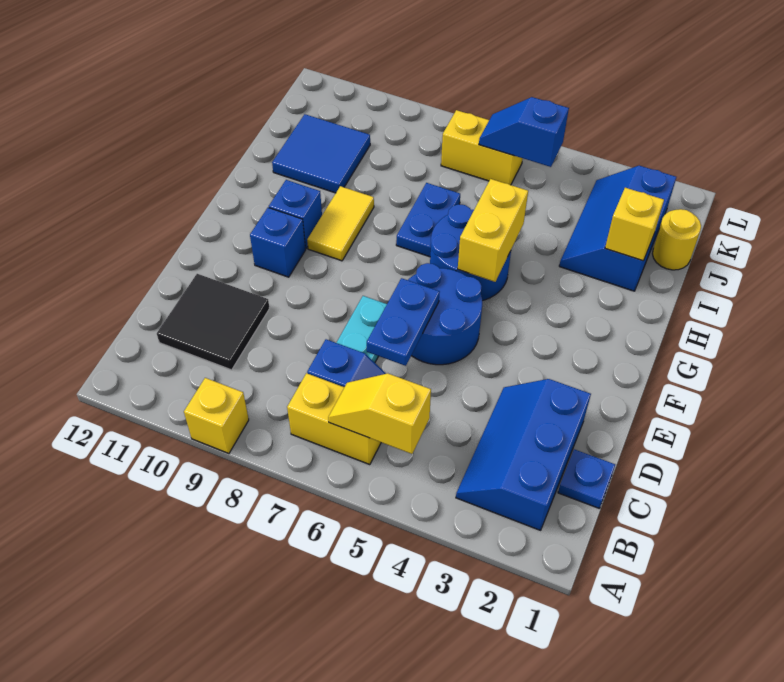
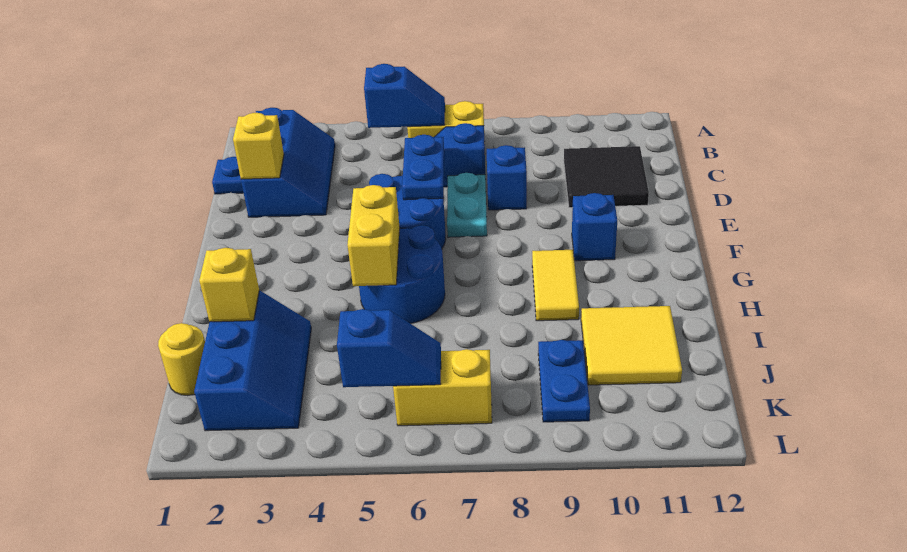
yellow 1x1 brick [184,378,249,453] -> yellow 1x1 brick moved to [233,113,284,179]
yellow 1x2 slope [328,374,431,454] -> blue 1x2 slope [364,64,445,128]
blue 1x1 brick [269,180,322,248] -> blue 1x1 brick moved to [487,145,527,210]
blue 1x2 plate [396,183,460,257] -> blue 1x2 plate moved to [538,340,590,422]
blue 2x2 tile [272,114,370,193] -> yellow 2x2 tile [581,306,682,385]

